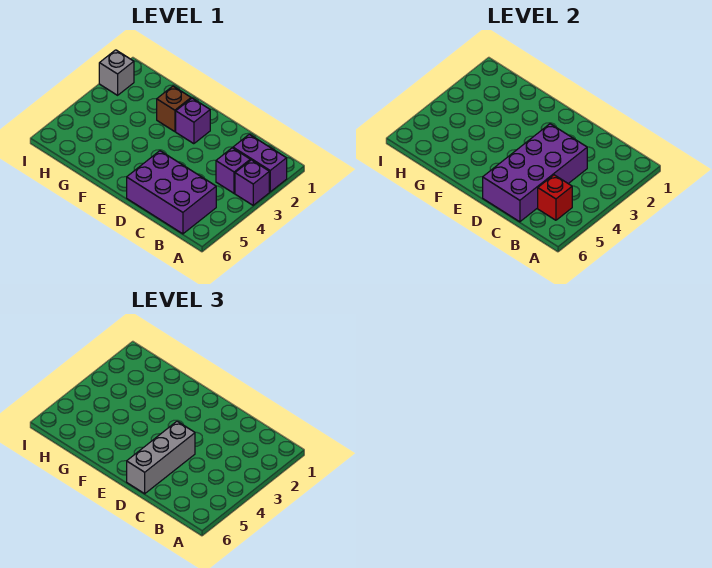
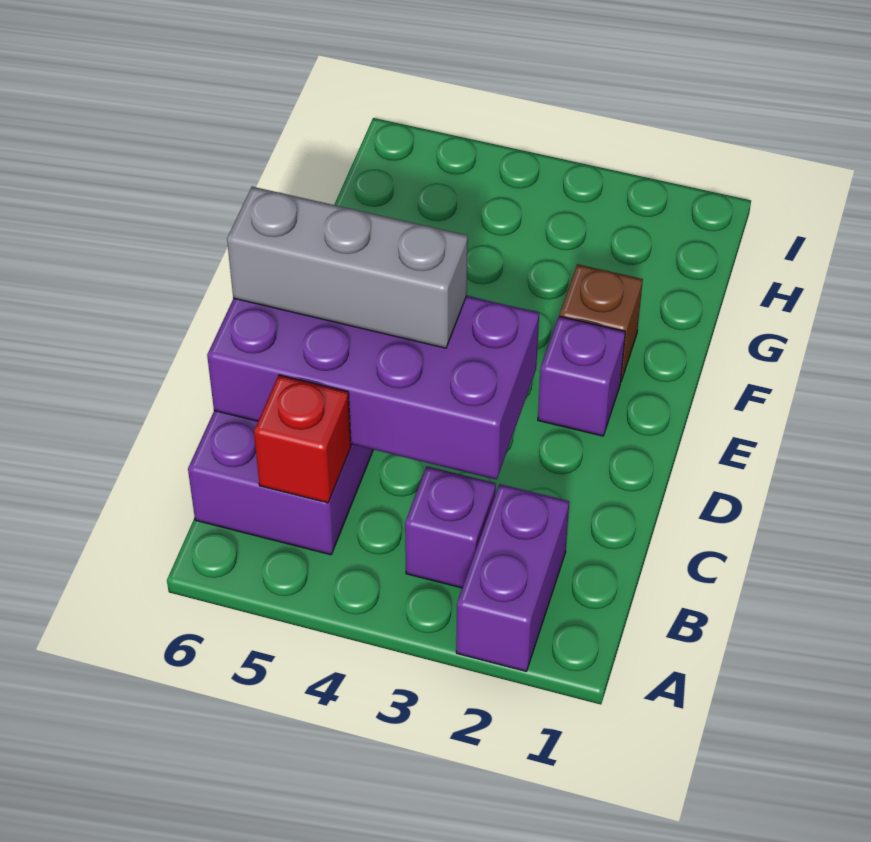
purple 1x1 brick [235,160,269,205] -> none
grey 1x1 brick [99,50,134,95] -> none

